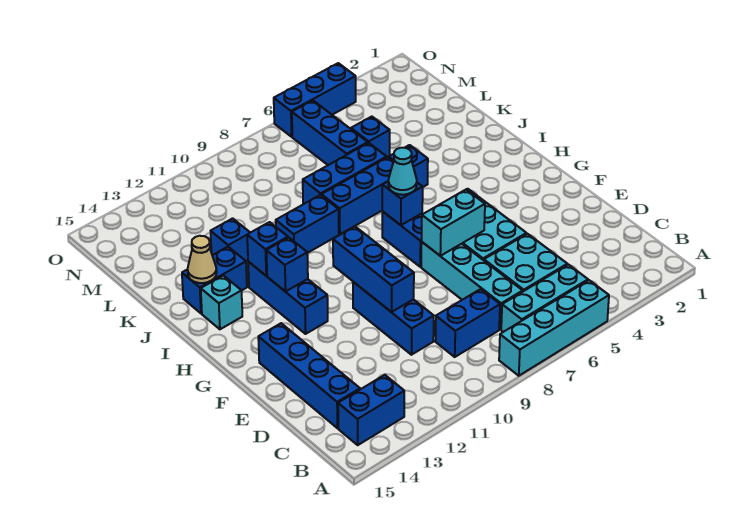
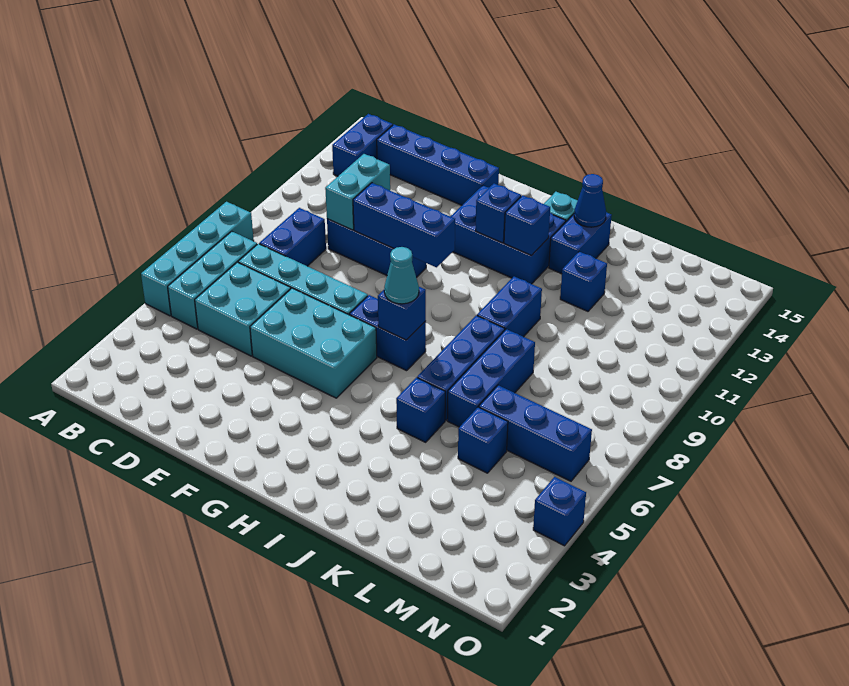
cyan 1x2 brick [422,190,485,256] -> cyan 1x2 brick moved to [325,154,390,230]
blue 1x3 brick [248,262,328,334] -> blue 2x3 brick [450,186,566,284]
tan 1x1 cone [187,236,217,283] -> blue 1x1 cone [574,174,606,227]
blue 1x3 brick [274,63,356,137] -> blue 1x1 brick [533,477,586,546]

